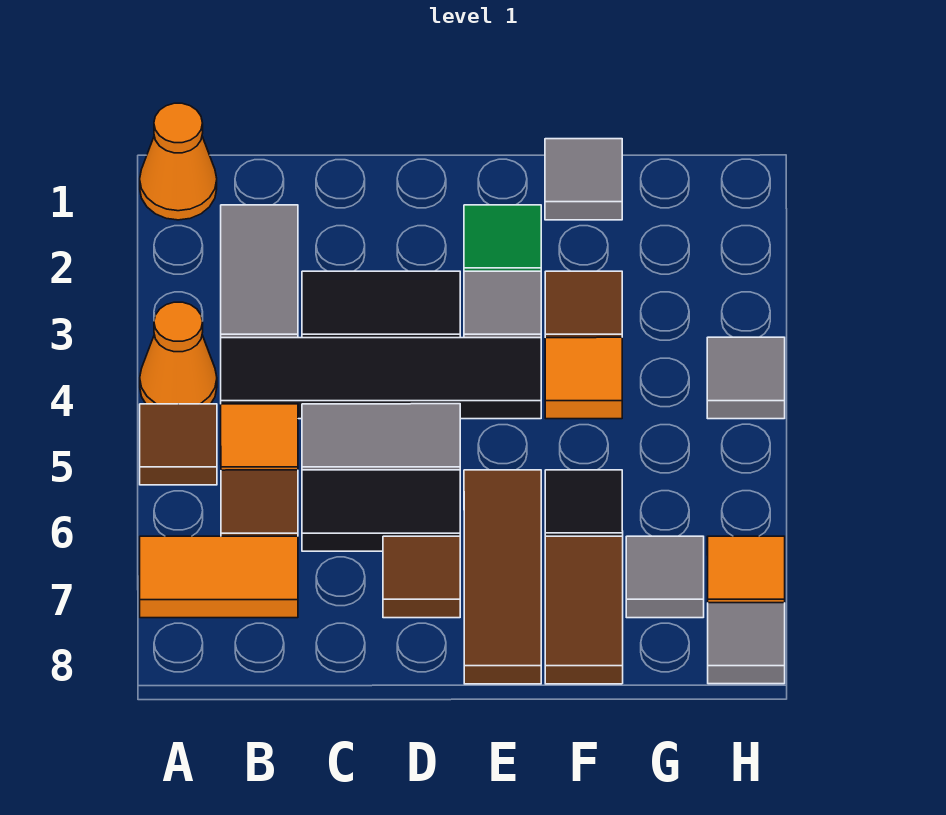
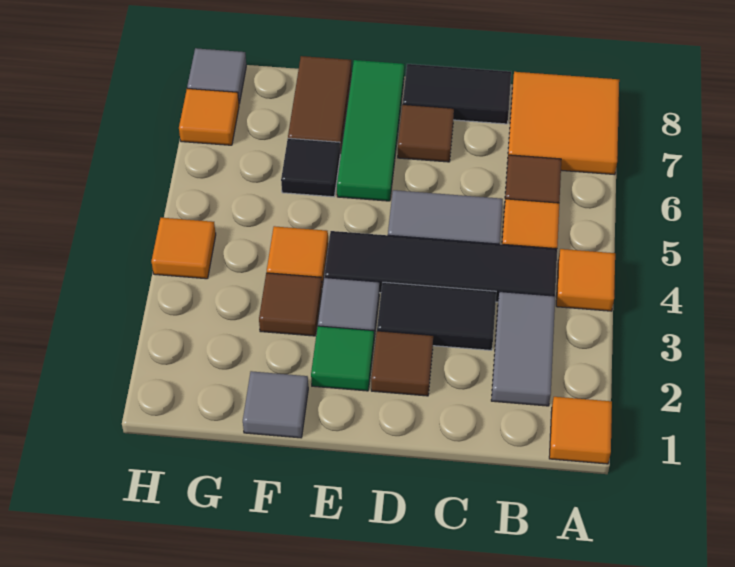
orange 1x1 cone [140,103,217,220] -> orange 1x1 tile [549,397,612,464]
orange 1x1 cone [140,302,217,404] -> orange 1x1 tile [556,249,615,311]
brown 1x1 tile [140,404,217,485] -> brown 1x1 tile moved to [371,331,433,396]
orange 1x2 tile [140,536,298,618] -> orange 2x2 tile [508,72,619,175]
black 1x2 tile [302,470,460,551] -> black 1x2 tile moved to [403,64,511,124]
brown 1x3 tile [464,470,541,684] -> green 1x3 tile [337,60,404,201]
grey 1x1 tile [626,536,704,618] -> none
grey 1x1 tile [707,337,785,419] -> orange 1x1 tile [151,218,216,279]

